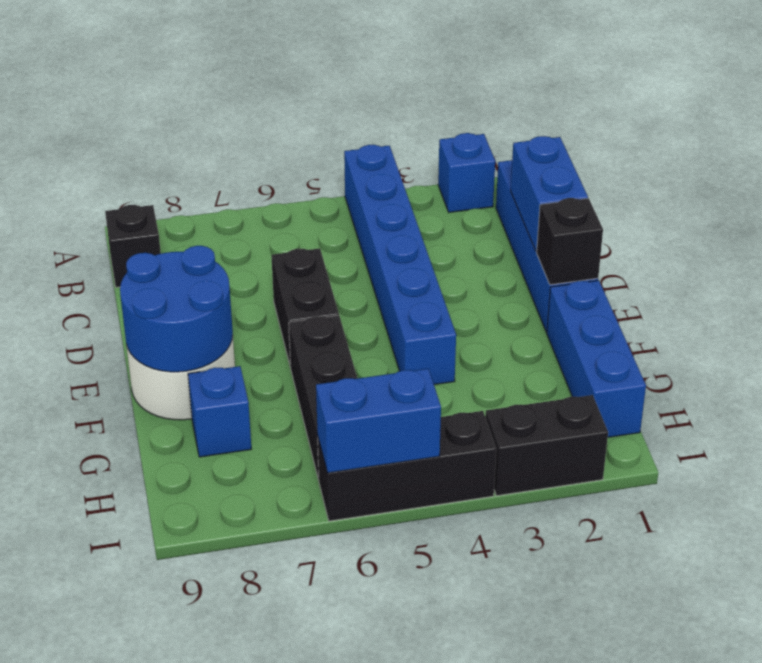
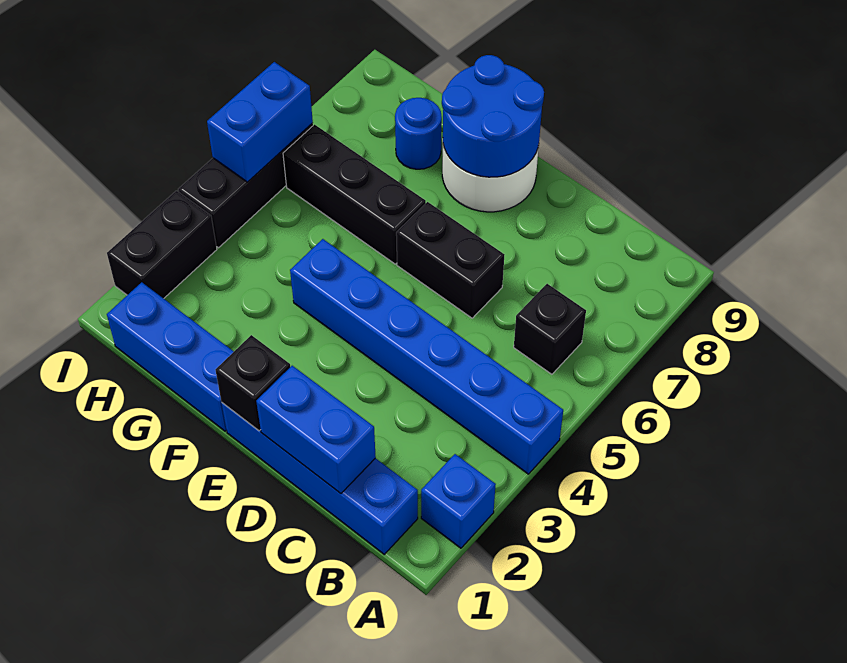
black 1x1 brick [105,205,161,287] -> black 1x1 brick moved to [514,284,586,374]
blue 1x1 brick [188,366,251,457] -> blue 1x1 round brick [395,98,442,169]

